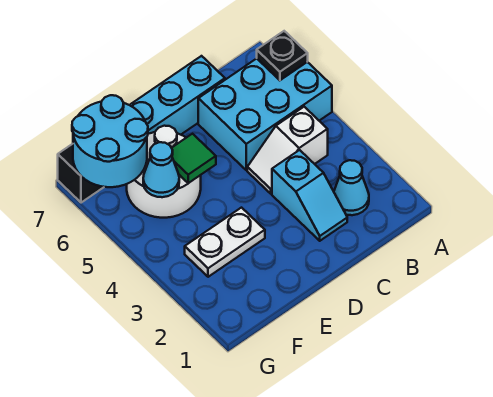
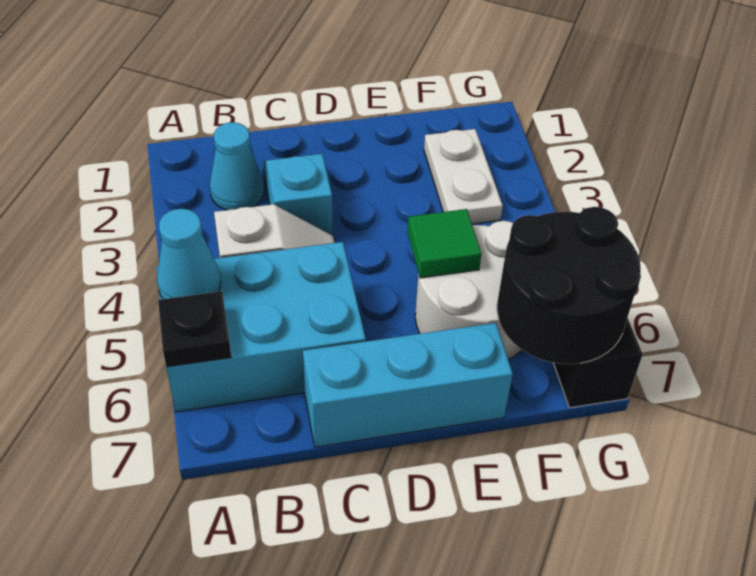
white 1x2 plate [185,208,265,277] -> white 1x2 plate turned to [424,129,503,224]
cyan 1x1 cone [143,142,179,197] -> cyan 1x1 cone moved to [157,209,221,299]
cyan 2x2 round brick [72,95,148,187] -> black 2x2 round brick [497,207,641,364]

